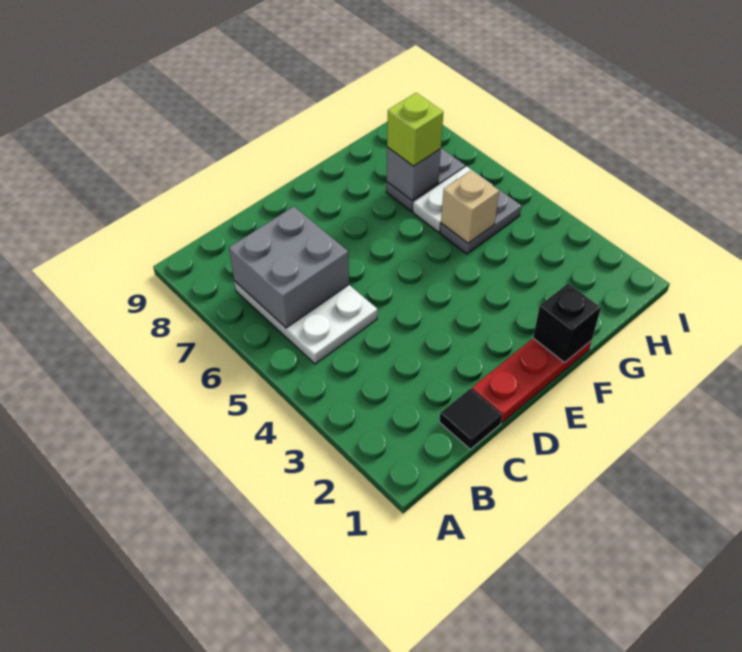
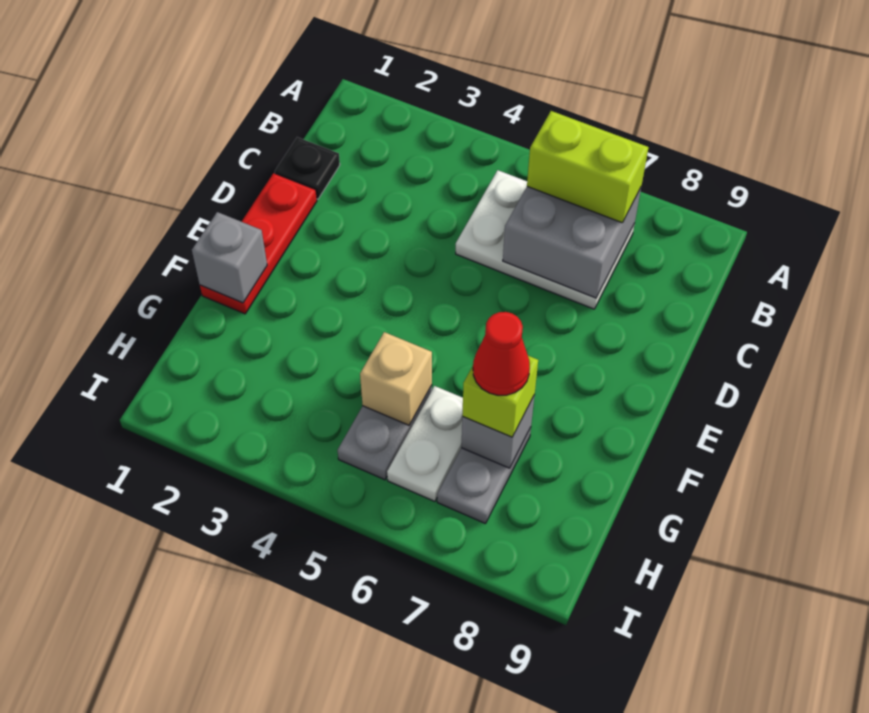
none -> lime 1x2 brick [527,111,649,223]
black 1x1 tile [439,388,502,449] -> black 1x1 plate [275,137,340,199]
black 1x1 brick [533,283,601,363] -> grey 1x1 brick [192,212,267,303]
none -> red 1x1 cone [473,312,530,395]

